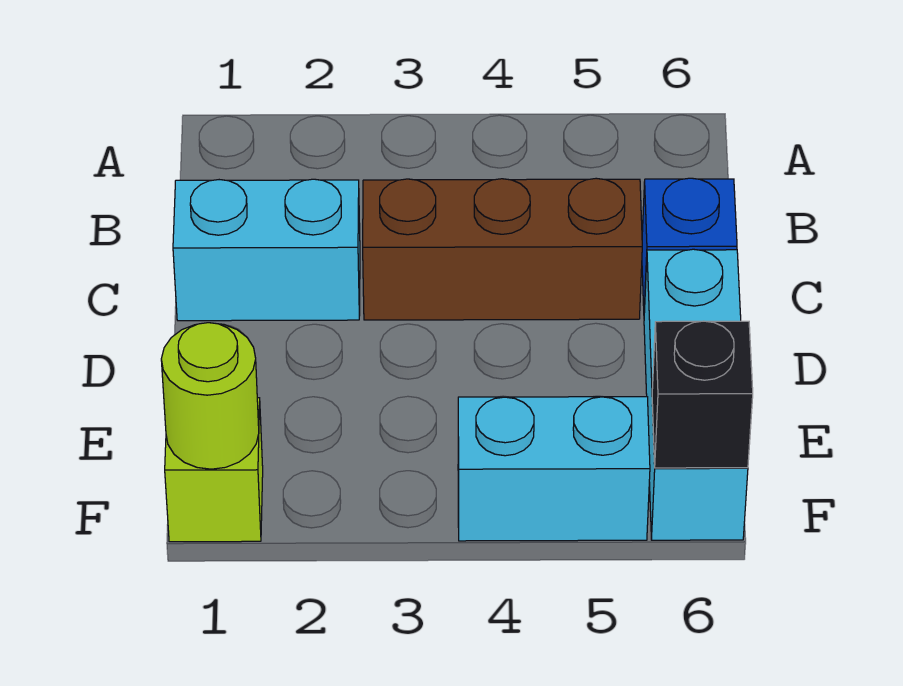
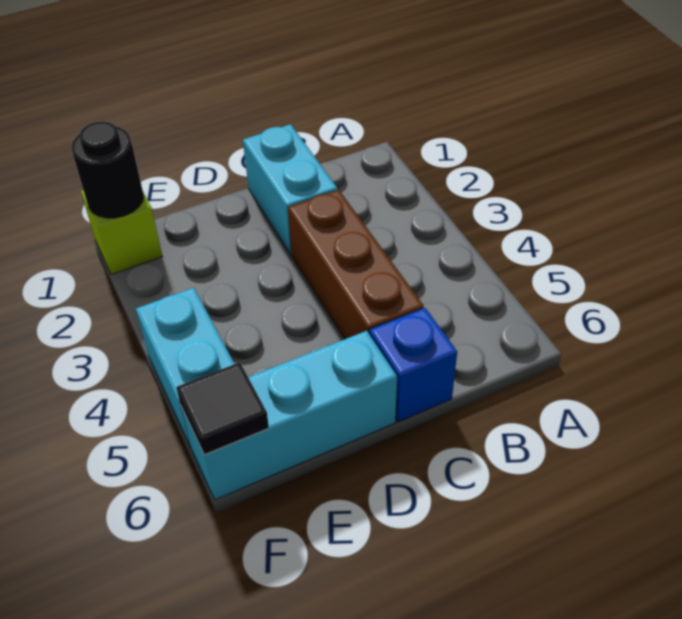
lime 1x1 round brick [161,323,259,469] -> black 1x1 round brick [71,122,144,218]
black 1x1 brick [652,321,753,468] -> black 1x1 tile [176,362,269,455]

